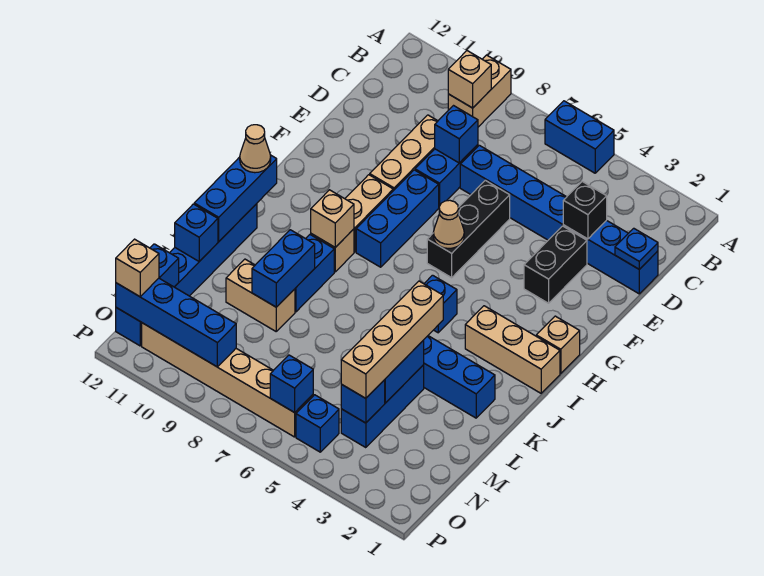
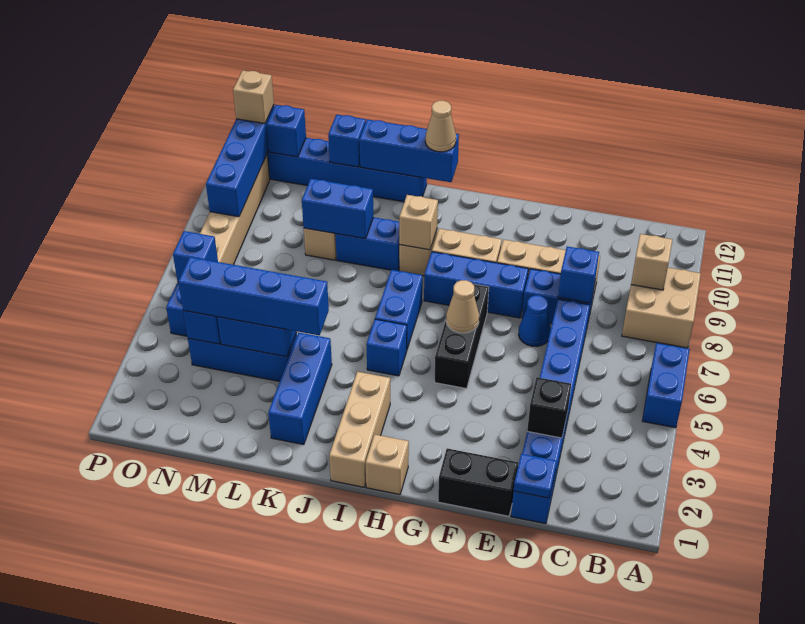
tan 1x2 brick [448,55,511,127] -> tan 2x2 brick [622,268,701,348]
black 1x2 brick [524,226,587,303] -> black 1x2 brick moved to [438,448,518,516]
black 1x3 brick [427,180,510,278] -> black 1x3 brick turned to [435,281,489,389]
none -> blue 1x1 cone [519,295,551,347]
none -> blue 1x2 brick [375,270,422,349]
tan 1x4 brick [341,281,443,398] -> blue 1x4 brick [178,257,329,335]

